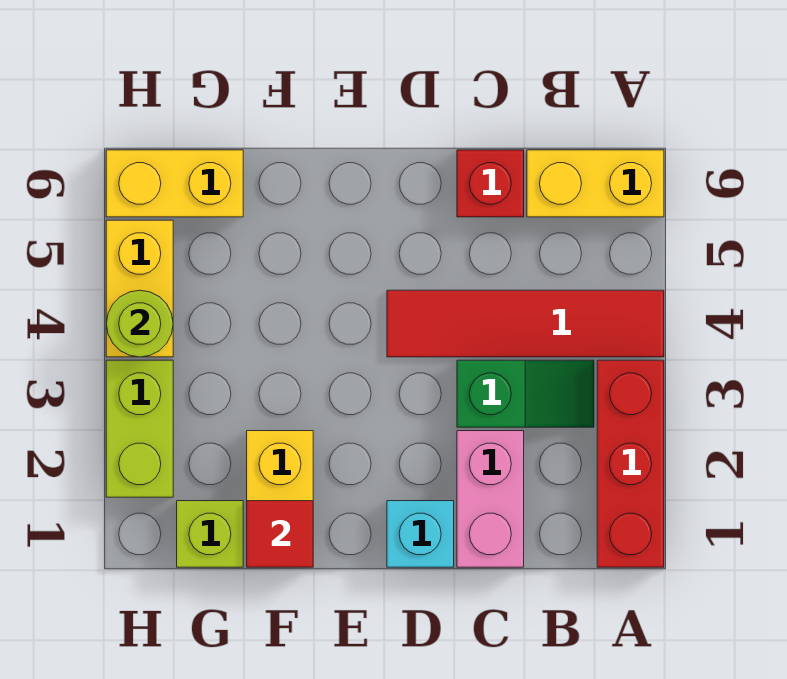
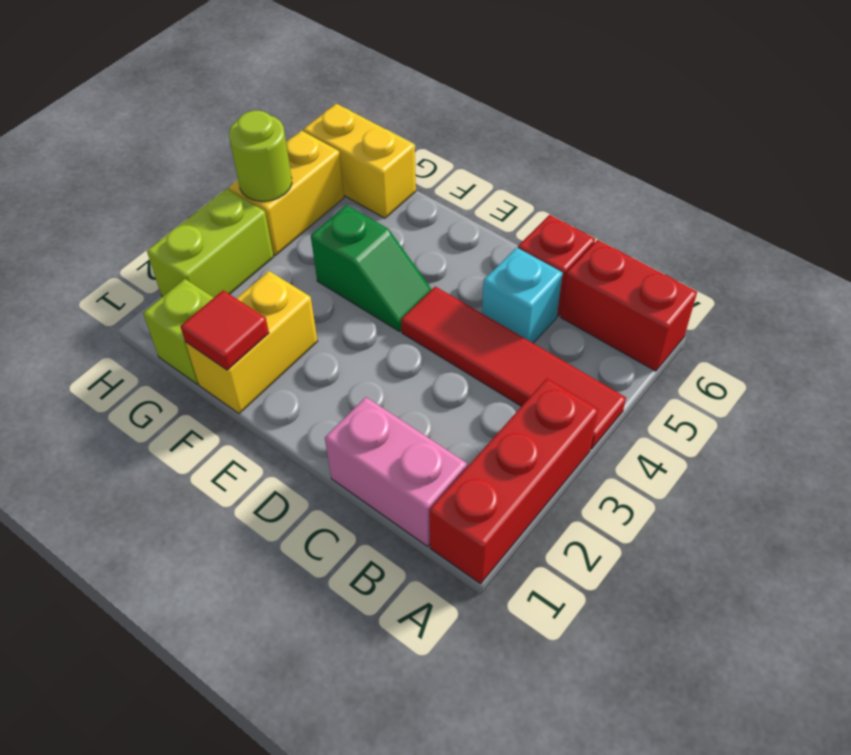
yellow 1x2 brick [527,150,664,217] -> red 1x2 brick [561,240,697,371]
green 1x2 slope [457,360,594,427] -> green 1x2 slope moved to [311,205,432,332]
pink 1x2 brick [457,431,524,567] -> pink 1x2 brick turned to [325,397,467,546]
cyan 1x1 brick [387,501,454,567] -> cyan 1x1 brick moved to [482,247,563,343]

